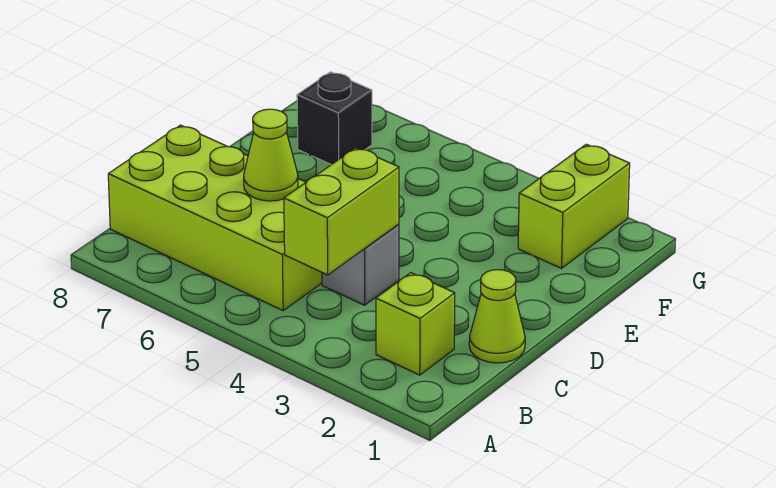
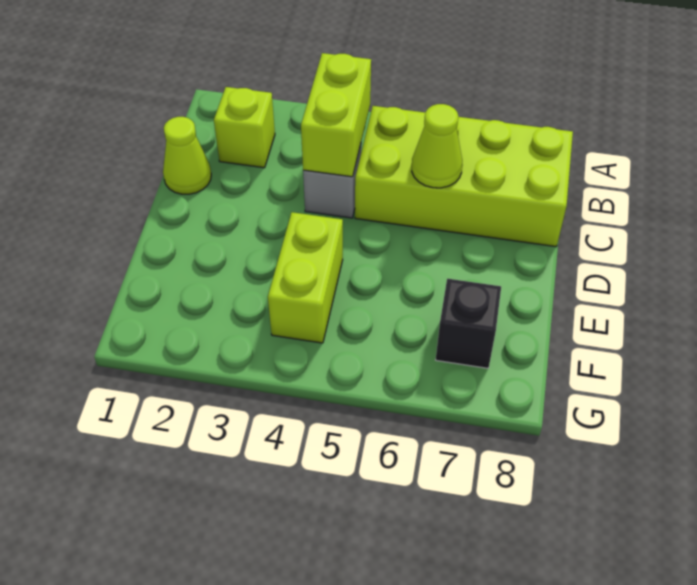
lime 1x2 brick [518,144,630,268] -> lime 1x2 brick moved to [268,212,343,343]

